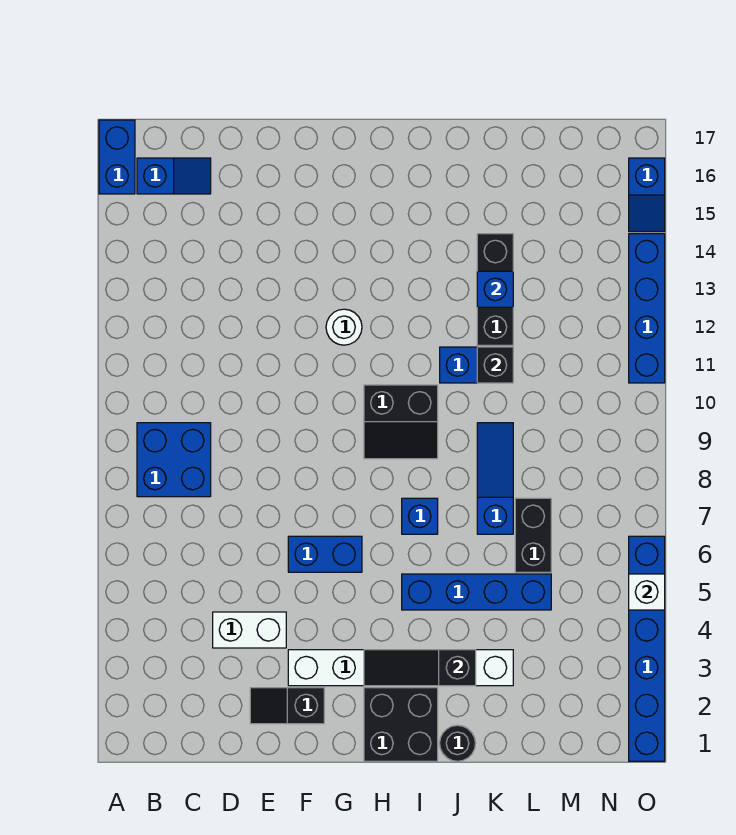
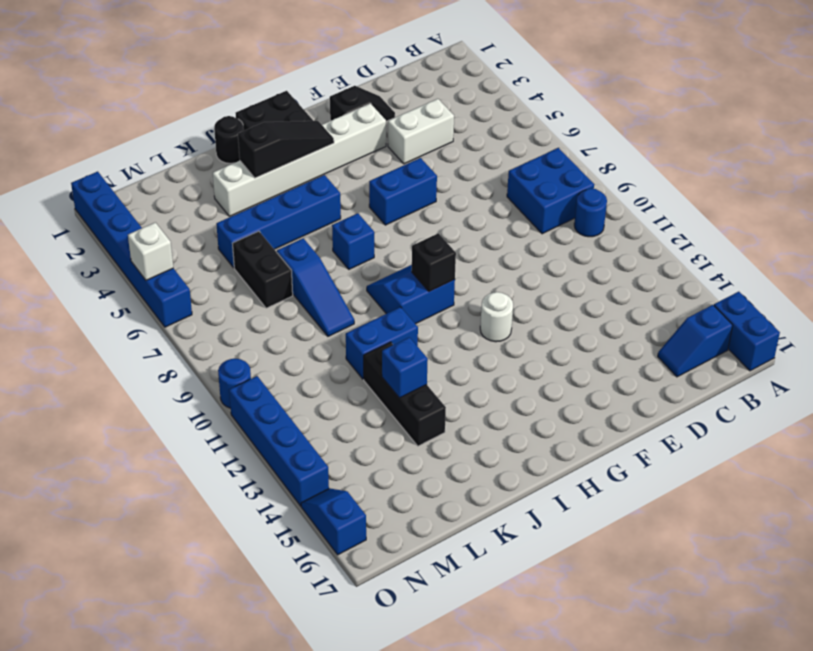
none -> blue 1x1 round brick [574,189,607,237]
black 2x2 slope [364,385,438,459] -> blue 2x2 slope [367,265,455,324]
black 1x1 brick [477,347,513,383] -> black 1x1 brick moved to [412,233,456,291]
none -> blue 1x1 round brick [218,359,251,408]

